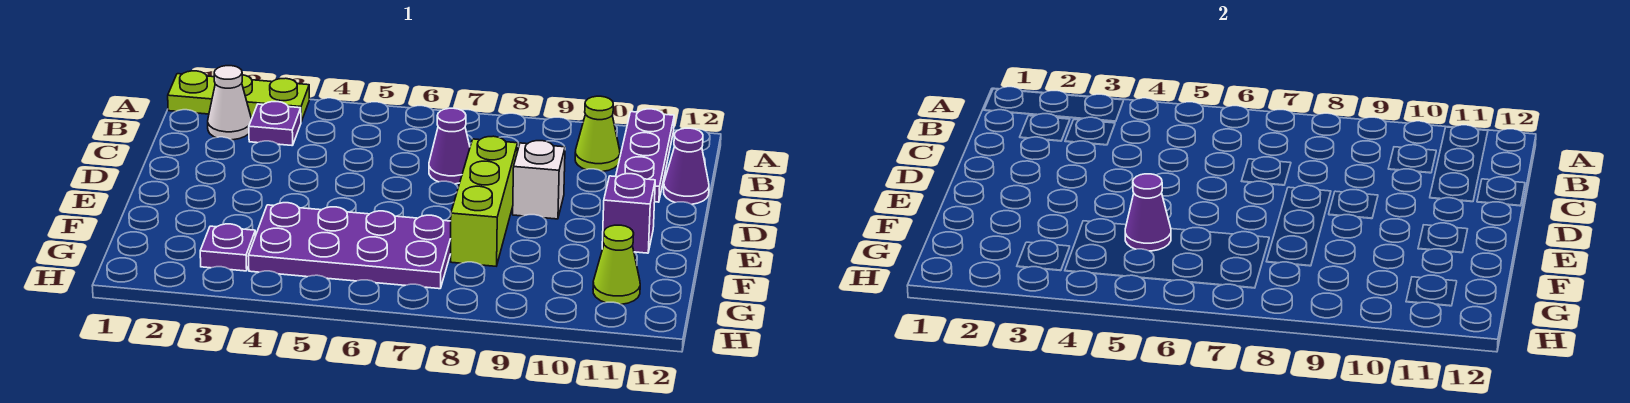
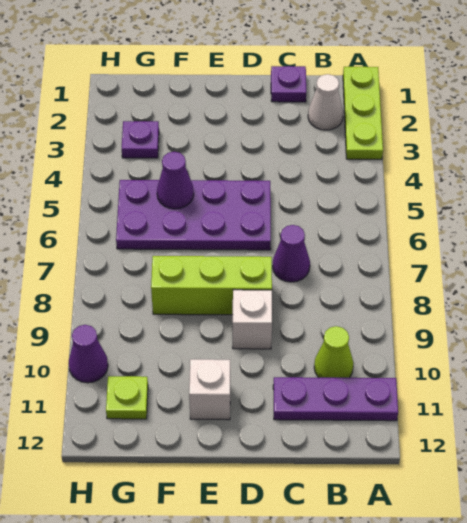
purple 1x1 plate [249,102,301,146] -> purple 1x1 plate moved to [271,66,306,102]
purple 1x1 cone [664,128,709,204] -> purple 1x1 cone moved to [69,325,108,383]
purple 1x1 brick [602,174,655,253] -> white 1x1 brick [189,359,230,420]
purple 2x4 plate [248,203,451,289] -> purple 2x4 plate turned to [116,180,271,250]
lime 1x1 cone [593,225,640,304] -> lime 1x1 plate [106,376,148,419]

